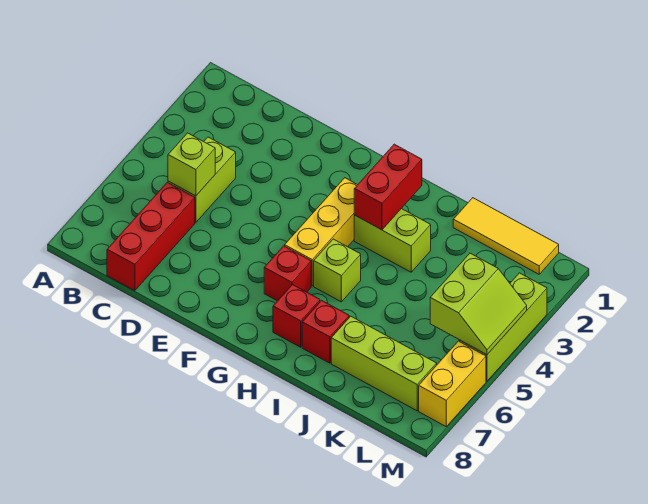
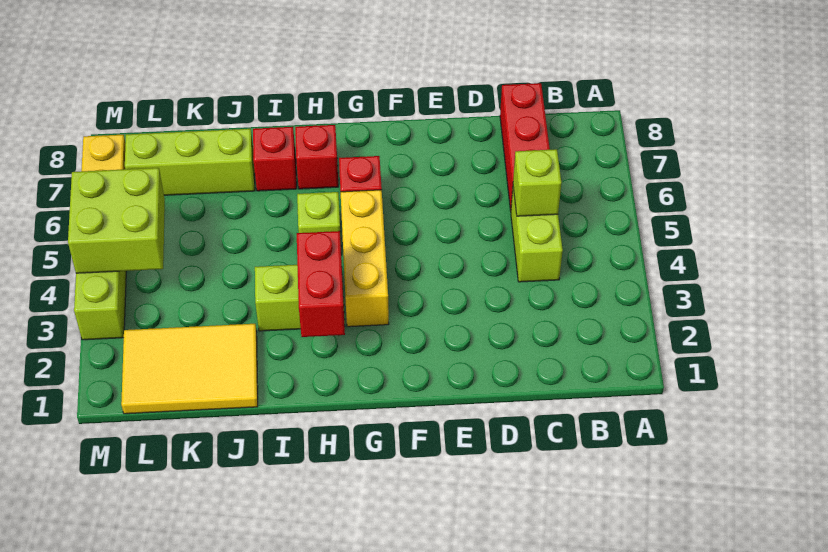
yellow 1x3 tile [453,198,559,274] -> yellow 2x3 tile [121,324,258,414]
lime 2x2 slope [430,253,527,355] -> lime 2x2 brick [68,168,165,273]

